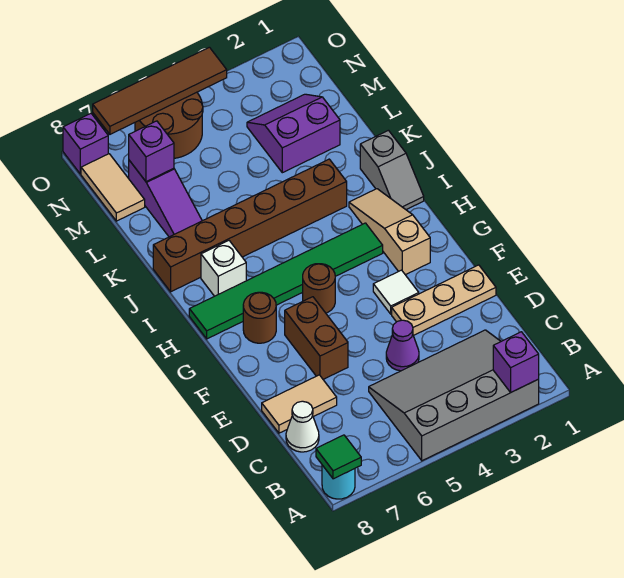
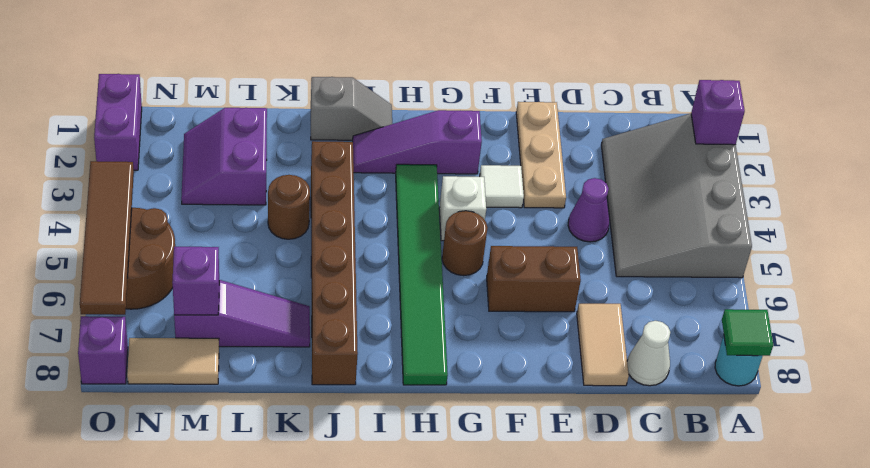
tan 1x3 slope [349,189,430,275] -> purple 1x3 slope [353,110,482,174]
brown 1x1 round brick [243,292,276,343] -> brown 1x1 round brick moved to [268,175,310,239]
white 1x1 brick [201,241,246,296] -> white 1x1 brick moved to [439,176,486,241]
none -> purple 1x2 brick [94,74,142,170]

